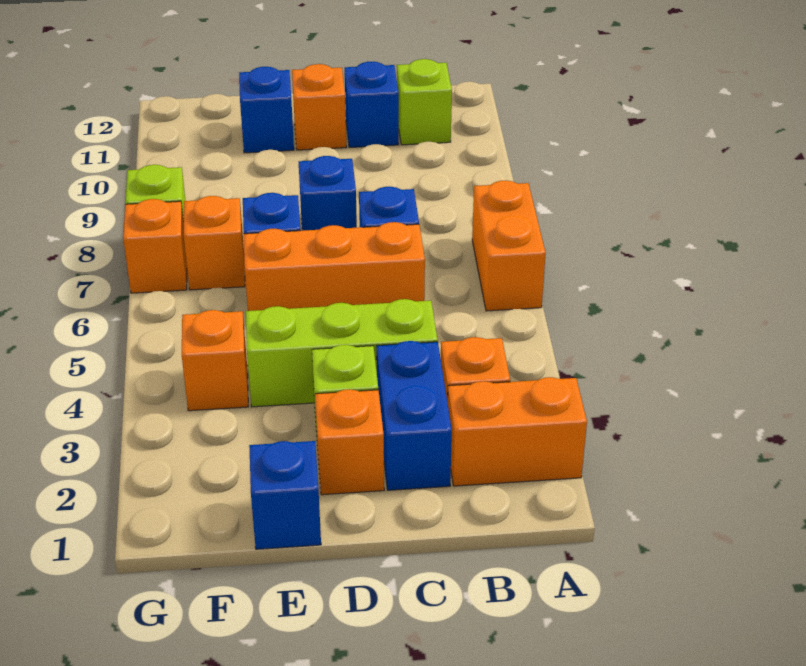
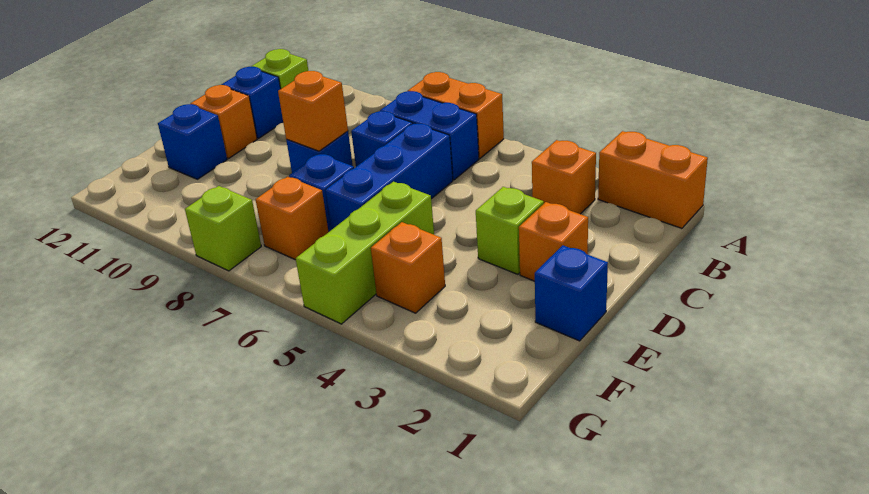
orange 1x2 brick [448,377,587,486] -> orange 1x2 brick turned to [598,131,708,228]
blue 1x2 brick [377,341,452,490] -> blue 1x2 brick moved to [380,91,479,180]
lime 1x3 brick [246,299,438,407] -> lime 1x3 brick moved to [296,182,434,324]
orange 1x3 brick [244,222,425,311] -> blue 1x3 brick [326,123,453,230]
orange 1x1 brick [123,199,187,293] -> orange 1x1 brick moved to [278,71,348,151]

